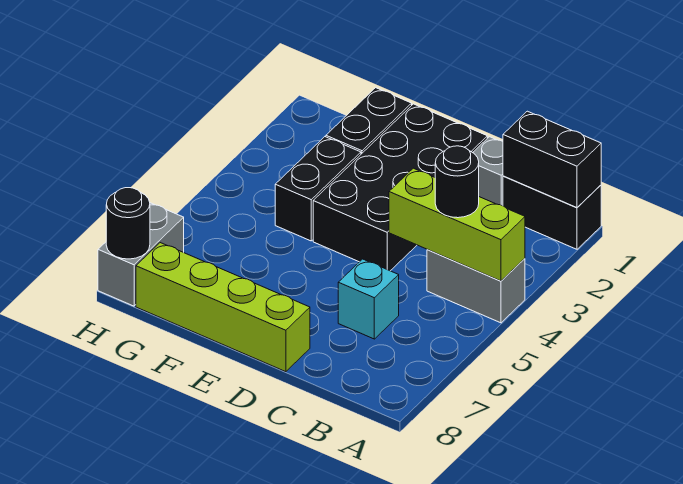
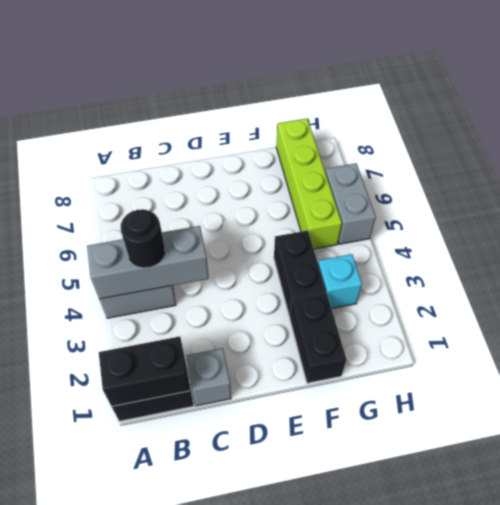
lime 1x3 brick [389,168,525,281] -> grey 1x3 brick [87,226,209,299]
cyan 1x1 brick [338,259,399,339] -> cyan 1x1 brick moved to [318,254,362,309]
black 2x4 brick [313,104,487,271] -> none
lime 1x4 brick [136,243,310,372] -> lime 1x4 brick turned to [276,118,342,249]
grey 1x2 brick [98,203,184,306] -> grey 1x2 brick moved to [325,163,376,244]
black 1x1 round brick [106,188,150,259] -> none

